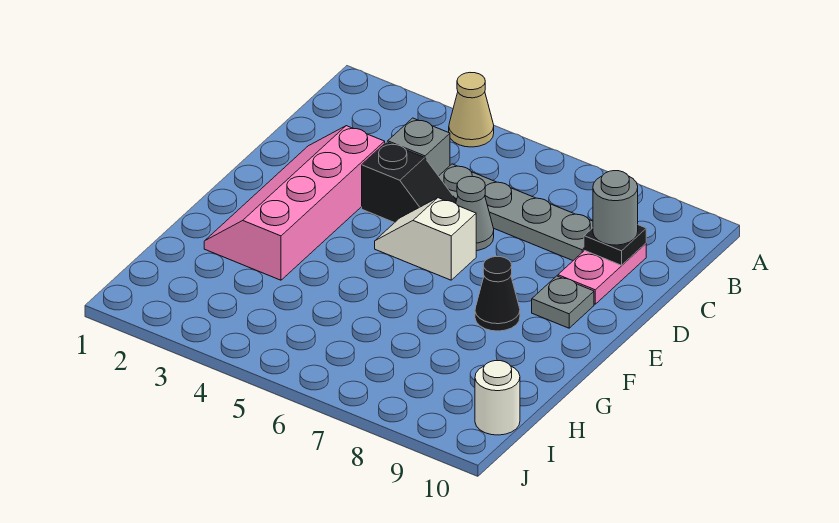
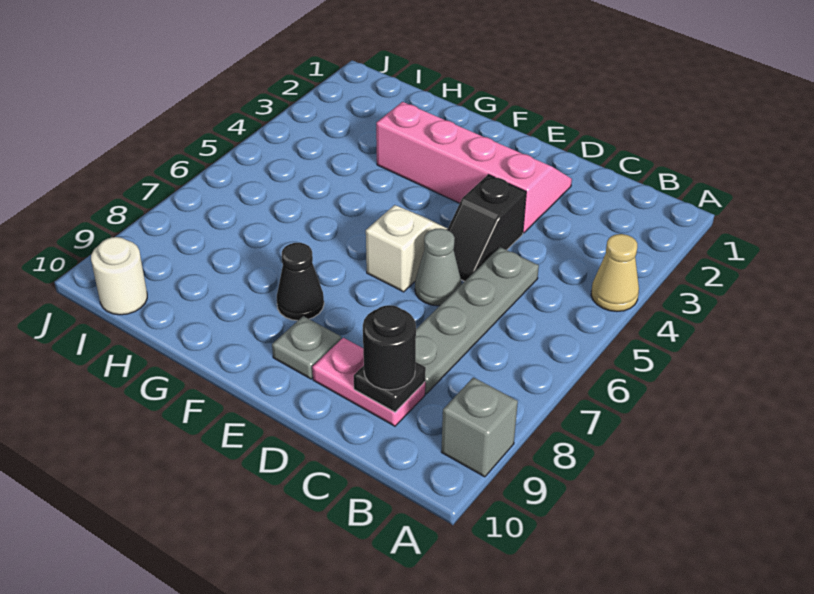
grey 1x1 brick [388,118,450,176] -> grey 1x1 brick moved to [441,377,518,477]
grey 1x1 round brick [593,171,638,245] -> black 1x1 round brick [363,305,416,390]

